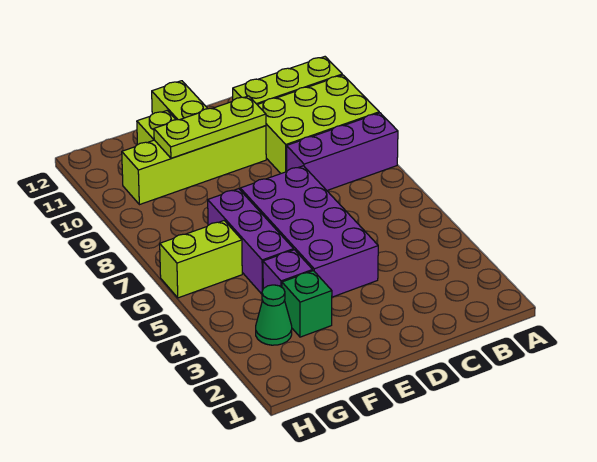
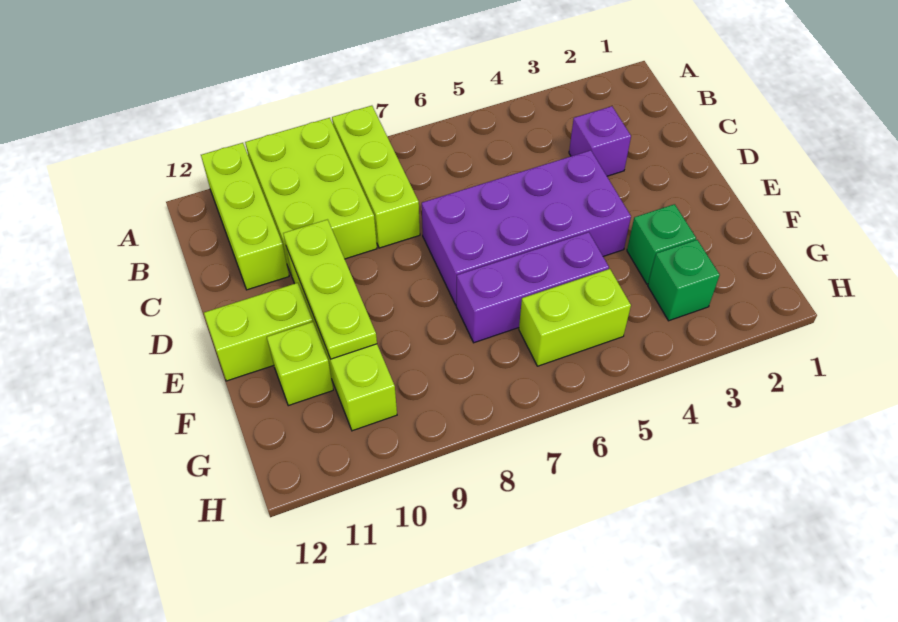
purple 1x3 brick [287,113,398,190] -> lime 1x3 brick [332,106,420,248]
purple 1x1 brick [263,250,313,289] -> purple 1x1 brick moved to [569,106,631,176]
green 1x1 cone [256,285,292,345] -> green 1x1 brick [648,240,720,321]
lime 1x2 brick [160,221,242,298] -> lime 1x2 brick turned to [519,269,631,366]

